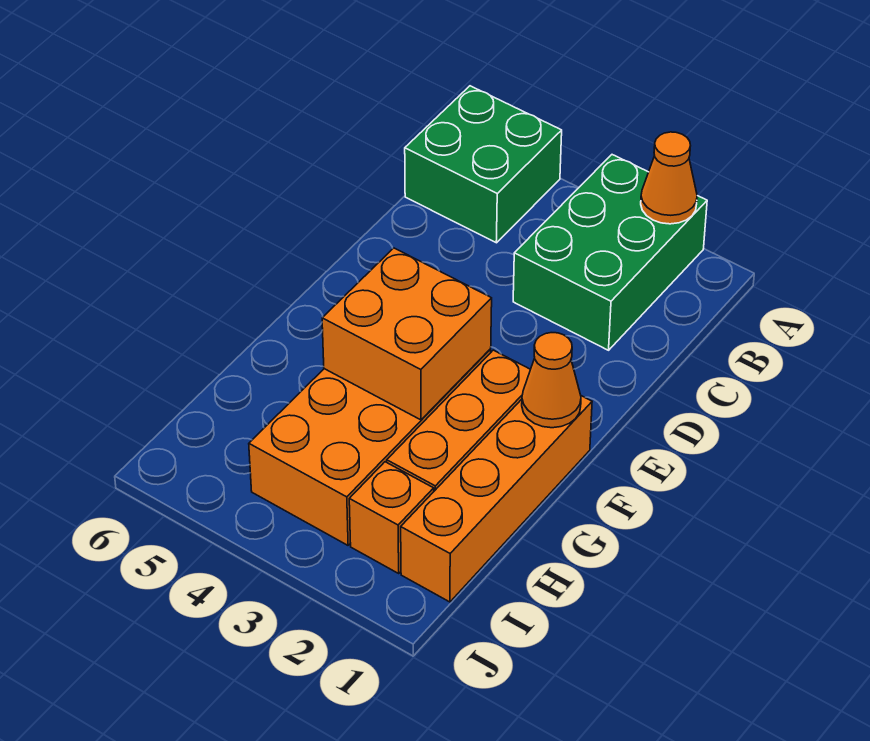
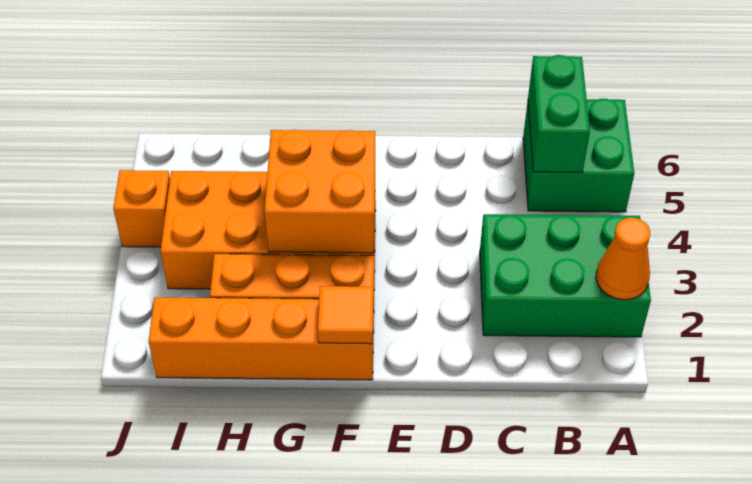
none -> green 1x2 brick [528,55,590,172]
orange 1x1 cone [522,333,581,428] -> orange 1x1 tile [318,286,373,344]
orange 1x1 brick [349,462,434,573] -> orange 1x1 brick moved to [113,170,170,247]

